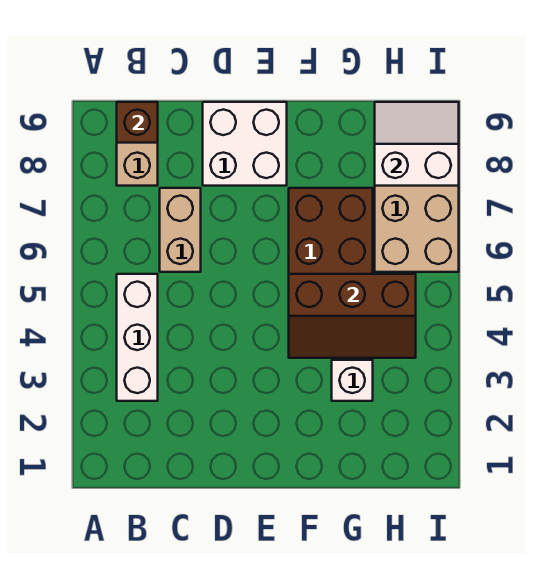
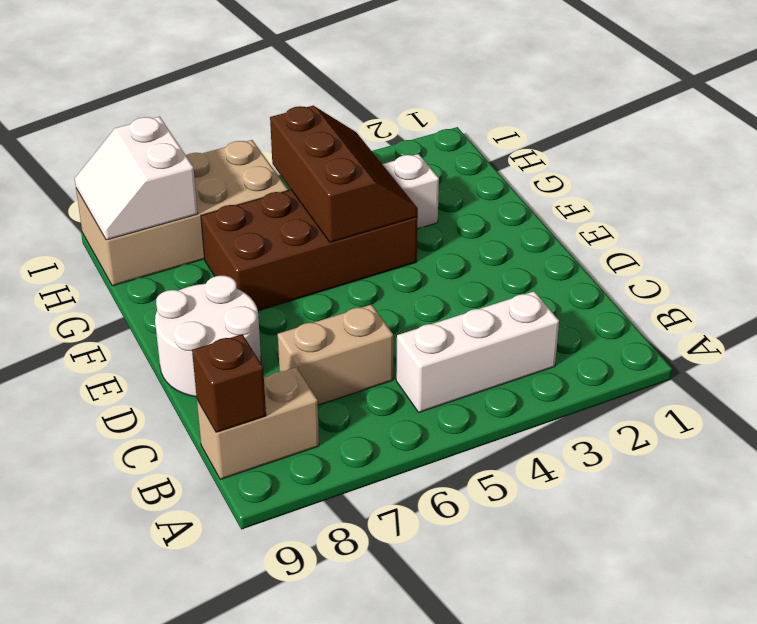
white 2x2 brick [203,102,287,186] -> white 2x2 round brick [155,276,261,397]

